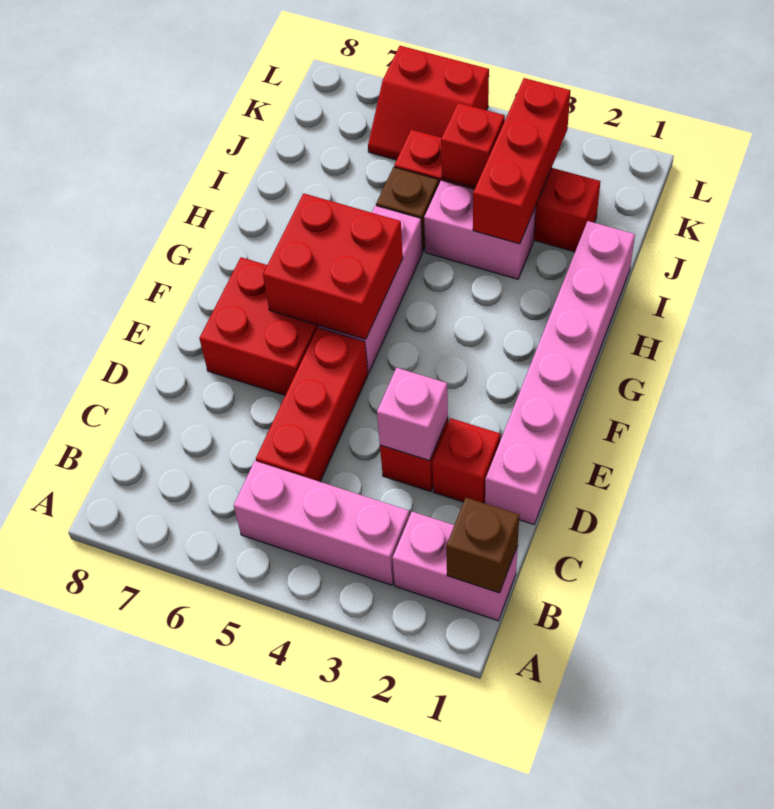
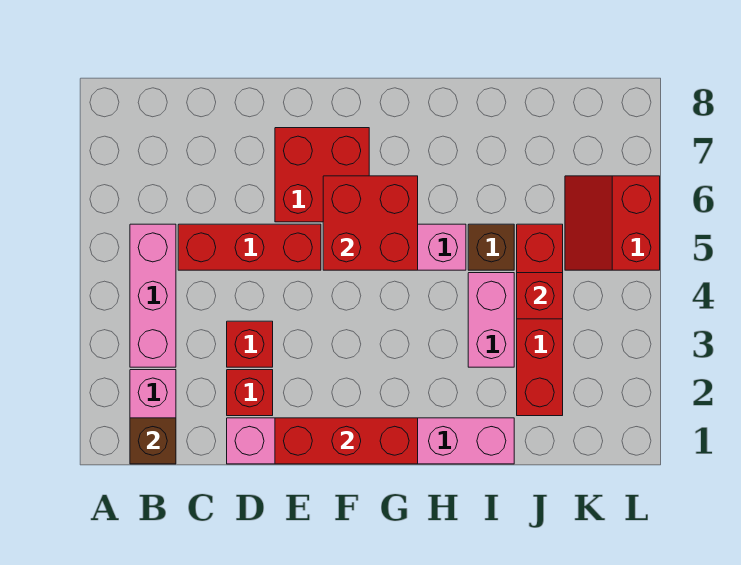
pink 1x1 brick [377,368,448,461] -> none
red 1x3 brick [473,78,571,244] -> red 1x3 brick moved to [275,418,418,464]

